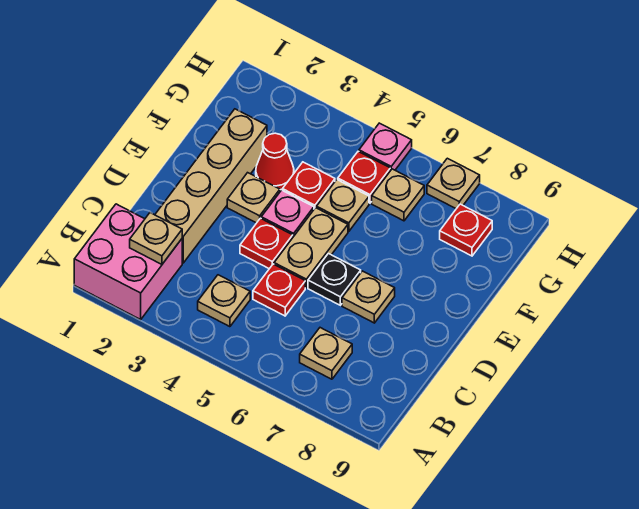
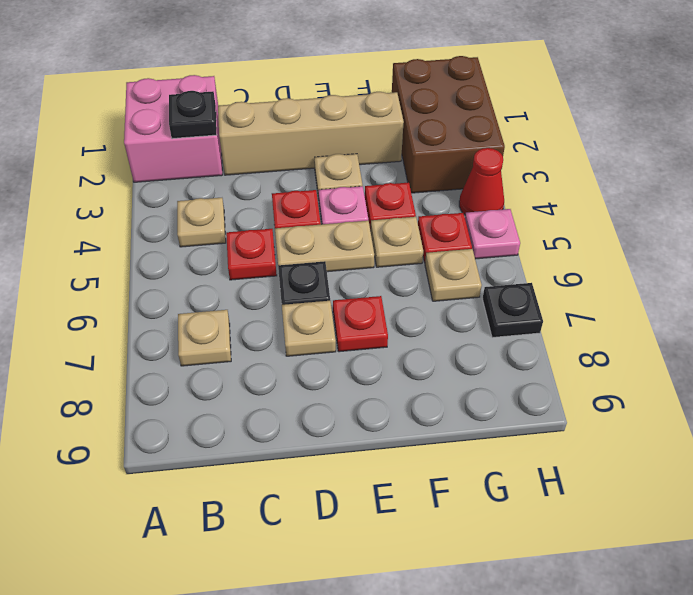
tan 1x1 plate [130,213,182,264] -> black 1x1 plate [169,91,217,139]
red 1x1 cone [256,133,294,190] -> red 1x1 cone moved to [459,148,504,215]
none -> brown 2x3 brick [392,56,505,193]
red 1x1 plate [440,204,492,256] -> red 1x1 plate moved to [333,296,388,352]
tan 1x1 plate [427,158,480,209] -> black 1x1 plate [482,283,543,338]

